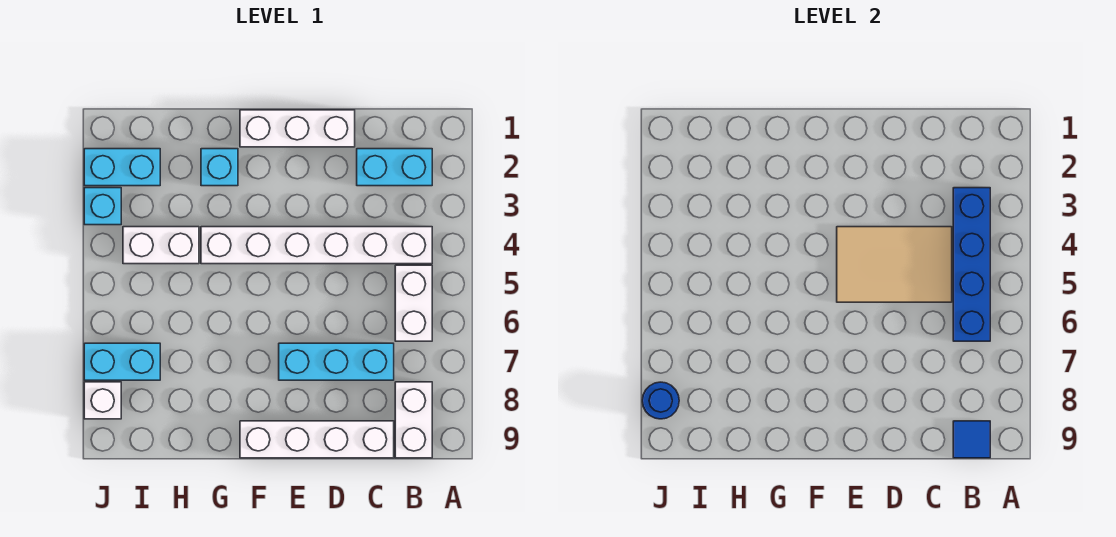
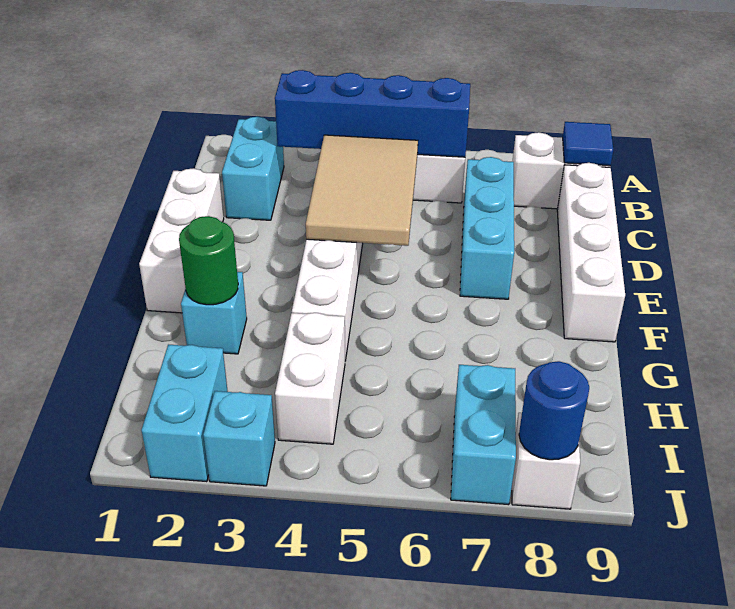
none -> green 1x1 round brick [179,216,238,305]

